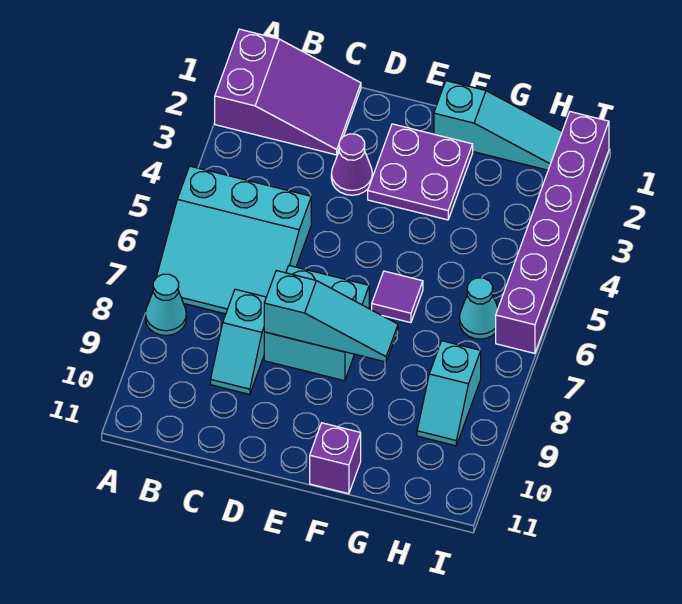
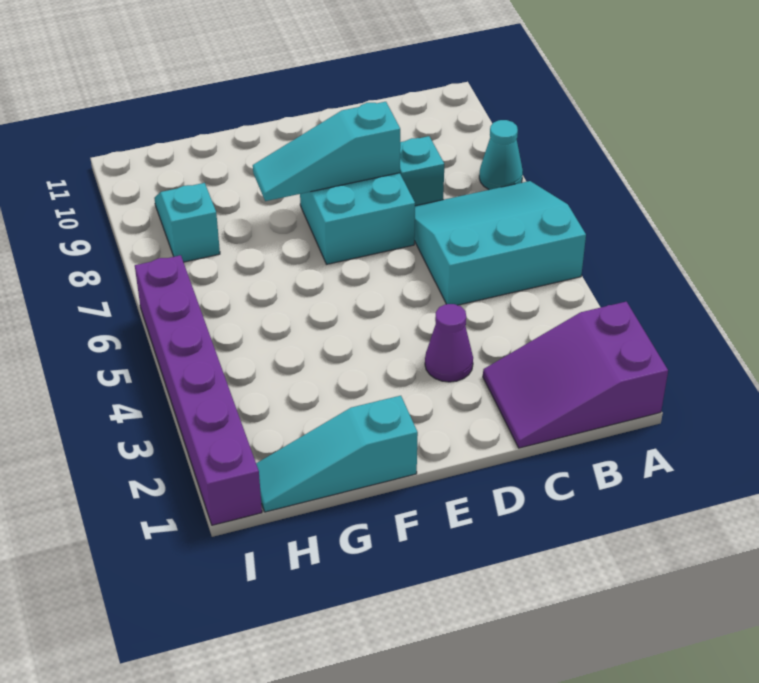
purple 2x2 plate [368,124,473,220] -> none
purple 1x1 tile [372,271,423,323] -> none
purple 1x1 brick [310,423,361,494] -> none
cyan 1x1 cone [459,278,498,339] -> none

